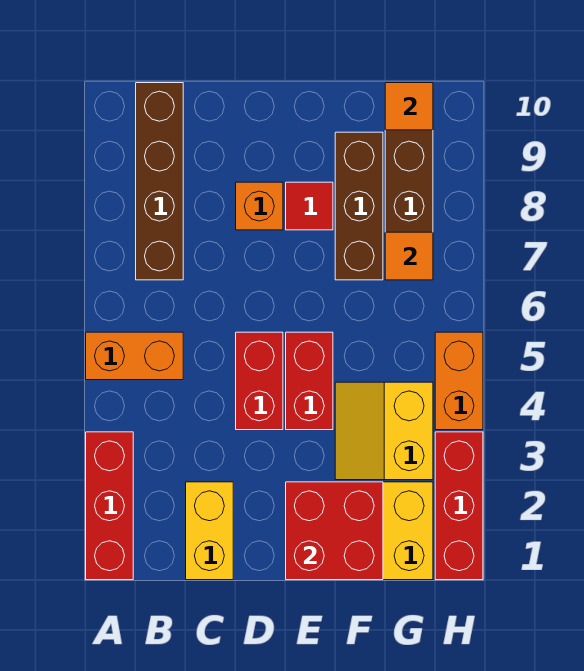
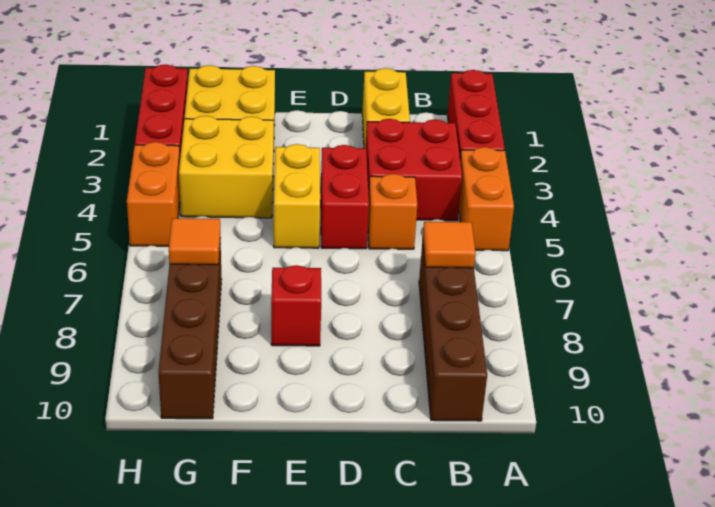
orange 1x2 brick [86,332,183,380] -> orange 1x2 brick turned to [459,147,514,251]
orange 1x1 brick [236,182,283,230] -> orange 1x1 brick moved to [368,174,417,249]
red 2x2 brick [286,482,383,580] -> red 2x2 brick moved to [366,119,462,220]
red 1x2 brick [286,332,333,430] -> yellow 1x2 brick [274,144,320,248]
red 1x1 tile [286,182,333,230] -> red 1x1 brick [271,265,321,346]
yellow 2x2 slope [335,382,433,480] -> yellow 2x2 brick [179,116,274,218]
brown 1x3 brick [335,132,383,280] -> none
orange 1x1 tile [385,83,433,130] -> orange 1x1 tile moved to [423,222,475,268]

